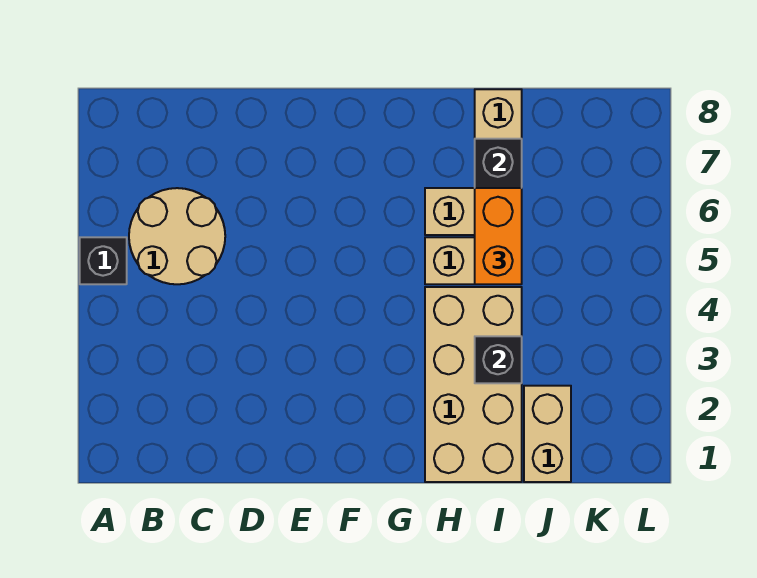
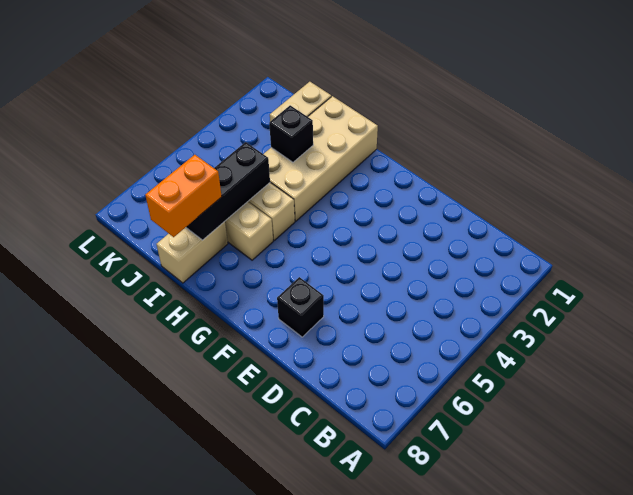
black 1x1 brick [80,237,127,284] -> black 1x1 brick moved to [277,277,324,337]
tan 2x2 round brick [129,188,225,284] -> none
orange 1x2 brick [475,188,522,284] -> orange 1x2 brick moved to [145,155,222,237]

